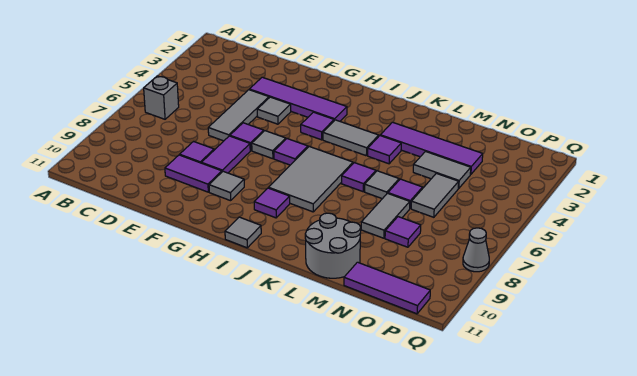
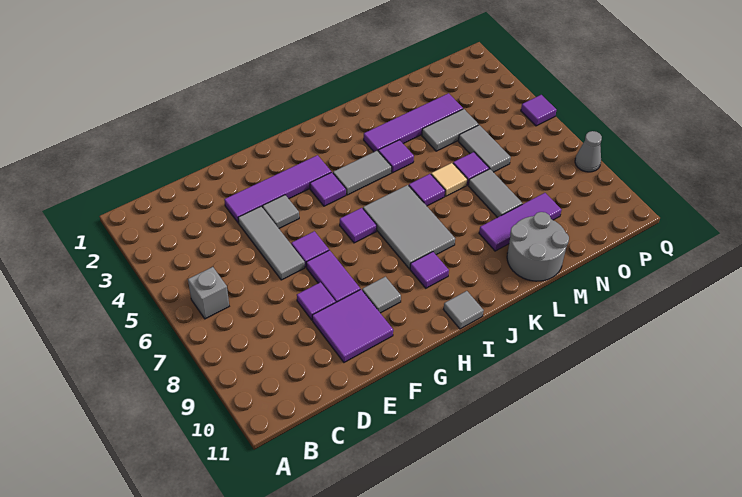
purple 1x2 tile [165,155,222,192] -> purple 2x2 tile [312,289,393,362]
grey 1x1 tile [252,131,286,159] -> none
grey 1x1 tile [364,171,399,199] -> tan 1x1 tile [431,163,467,196]
purple 1x1 tile [385,217,421,247] -> purple 1x1 tile moved to [521,95,556,126]
purple 1x3 tile [344,262,430,314] -> purple 1x3 tile moved to [479,193,561,251]

